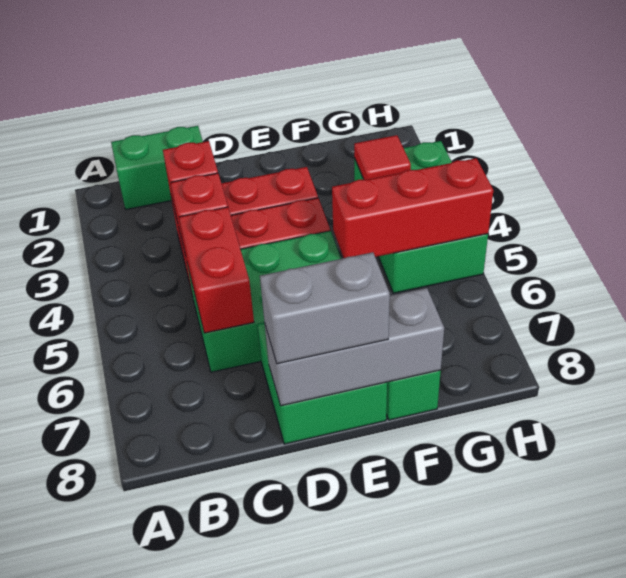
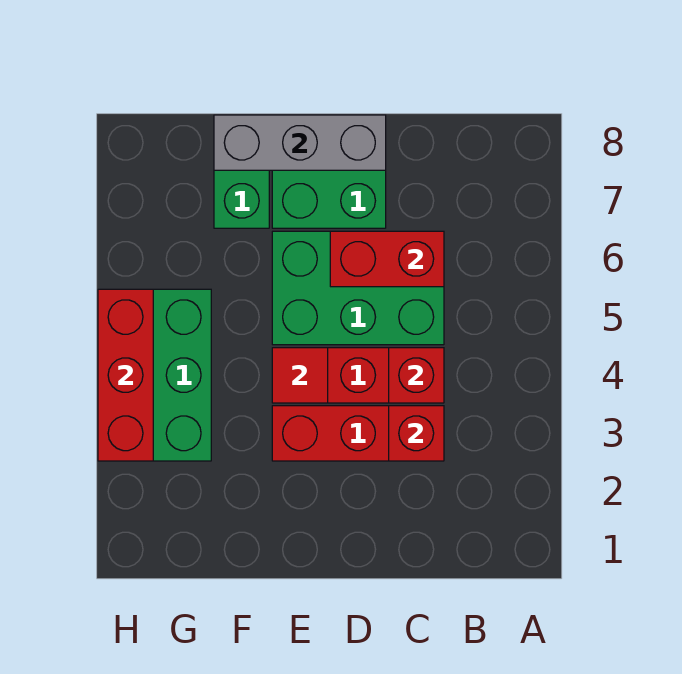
green 1x2 brick [111,126,203,209] -> none
red 1x2 brick [179,207,254,333] -> red 1x2 brick turned to [330,231,444,287]
grey 1x2 brick [260,252,390,364] -> none
red 1x3 brick [332,158,493,258] -> red 1x3 brick turned to [98,289,153,461]
red 1x1 tile [354,135,411,180] -> red 1x1 tile moved to [272,348,328,403]

